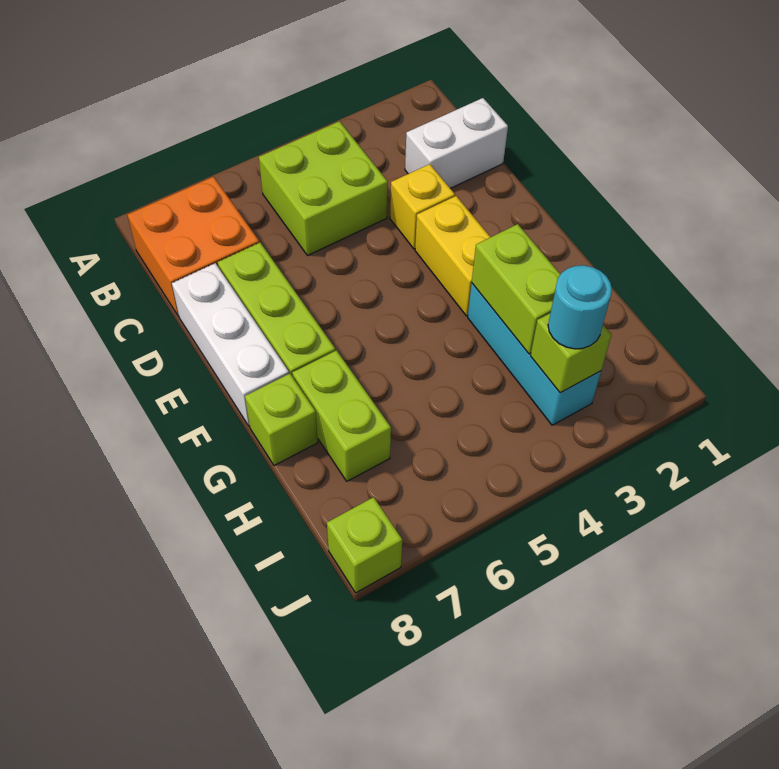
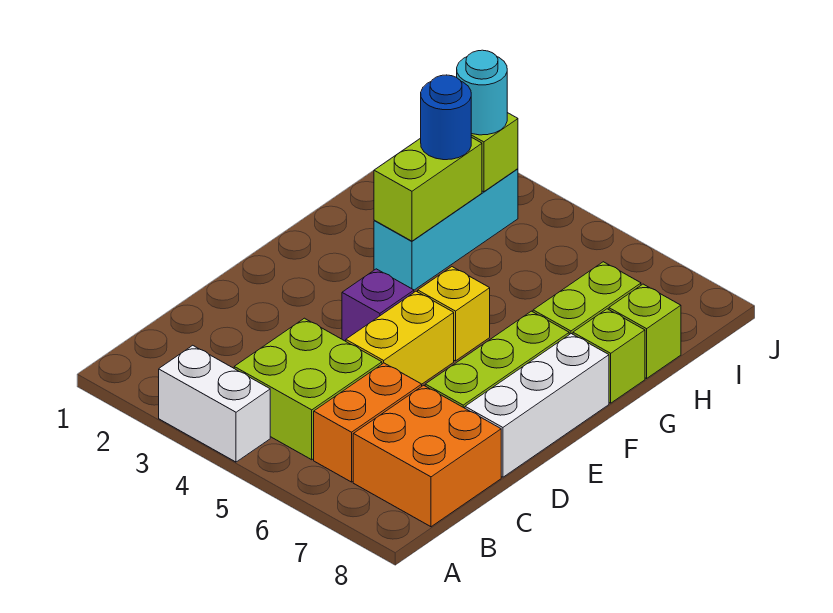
none -> orange 1x2 brick [314,363,422,482]
white 1x2 brick [405,98,508,188] -> white 1x2 brick moved to [159,345,270,462]
yellow 1x1 brick [390,164,455,249] -> yellow 1x1 brick moved to [418,267,490,361]
yellow 1x2 brick [415,196,490,316] -> yellow 1x2 brick moved to [346,291,454,384]
none -> purple 1x1 brick [342,269,414,341]
none -> blue 1x1 round brick [421,75,471,160]
lime 1x1 brick [327,497,402,593] -> lime 1x1 brick moved to [609,284,681,378]

